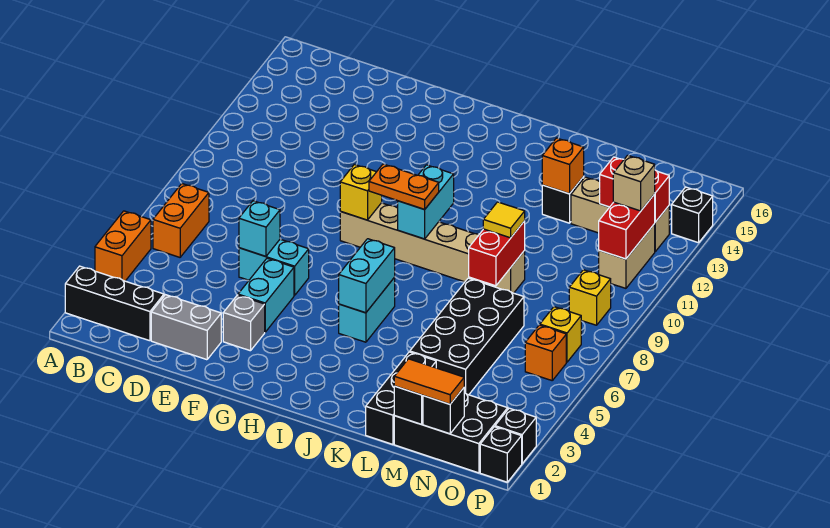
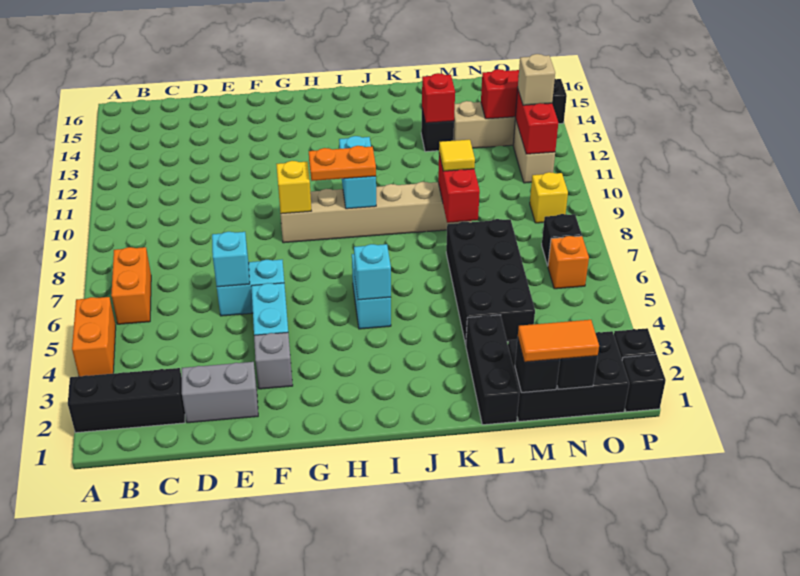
cyan 1x2 brick [339,239,395,313] -> cyan 1x1 brick [354,244,391,300]
orange 1x1 brick [542,138,584,194] -> red 1x1 brick [422,73,455,123]
yellow 1x1 brick [540,307,581,362] -> black 1x1 brick [542,214,582,266]

